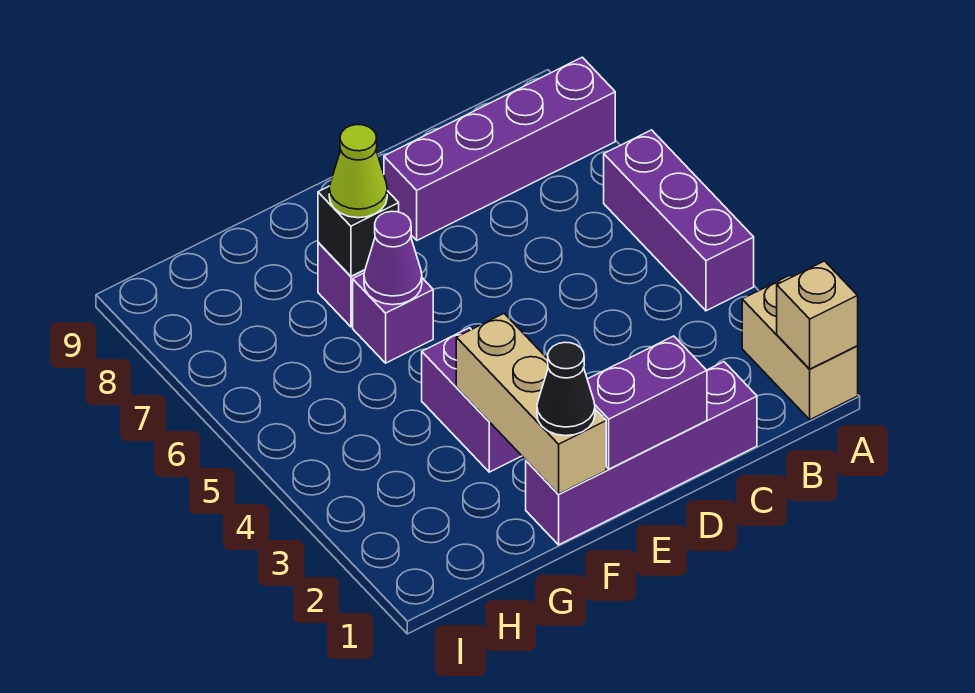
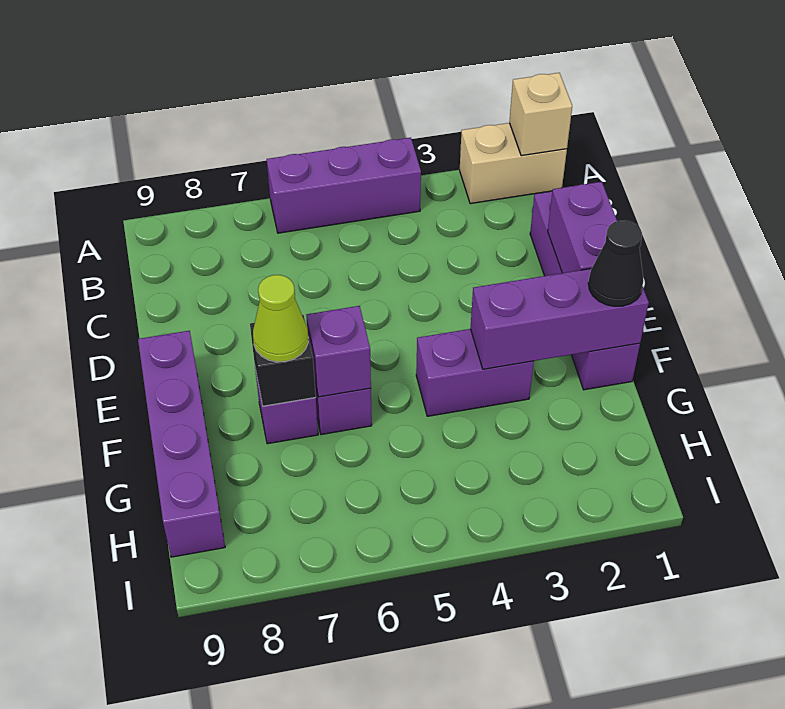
purple 1x4 brick [384,57,615,240] -> purple 1x4 brick moved to [138,331,225,557]
tan 1x3 brick [456,314,606,494] -> purple 1x3 brick [470,269,649,369]
purple 1x1 cone [364,211,422,305] -> purple 1x1 brick [306,306,371,397]

